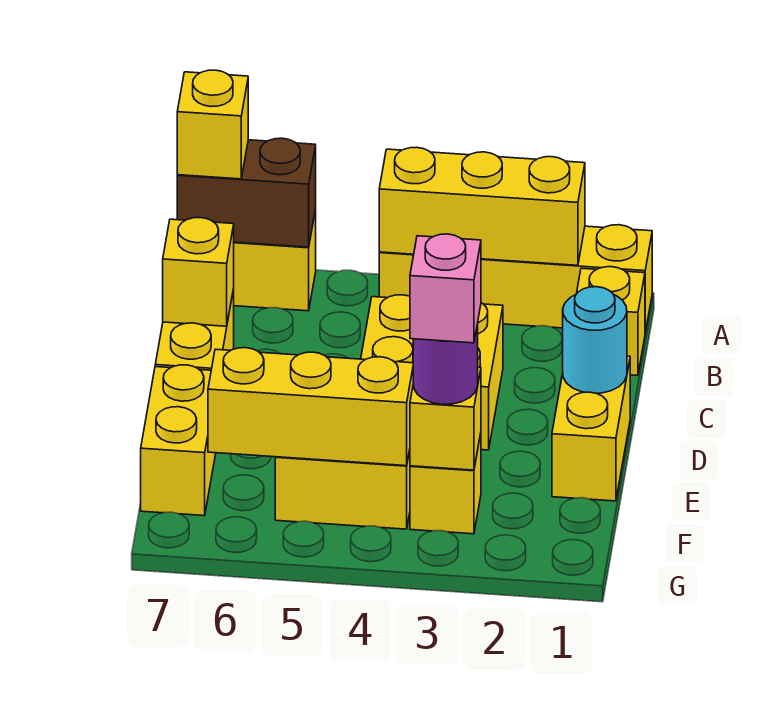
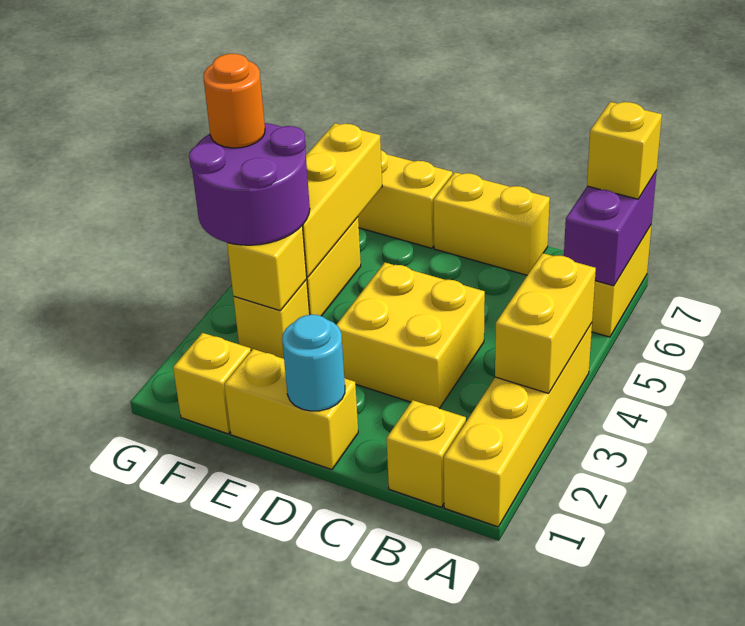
yellow 1x3 brick [379,147,585,265] -> yellow 1x2 brick [495,253,596,393]
brown 1x2 brick [177,138,316,247] -> purple 1x2 brick [564,171,657,286]
yellow 1x1 brick [163,218,234,326] -> yellow 1x1 brick moved to [173,333,251,434]
purple 1x1 round brick [413,324,478,404] -> purple 2x2 round brick [189,123,310,245]
pink 1x1 brick [410,234,481,343] -> none
none -> orange 1x1 round brick [203,54,265,148]

